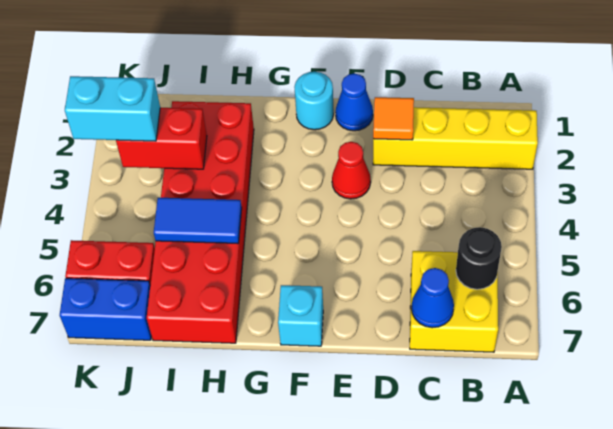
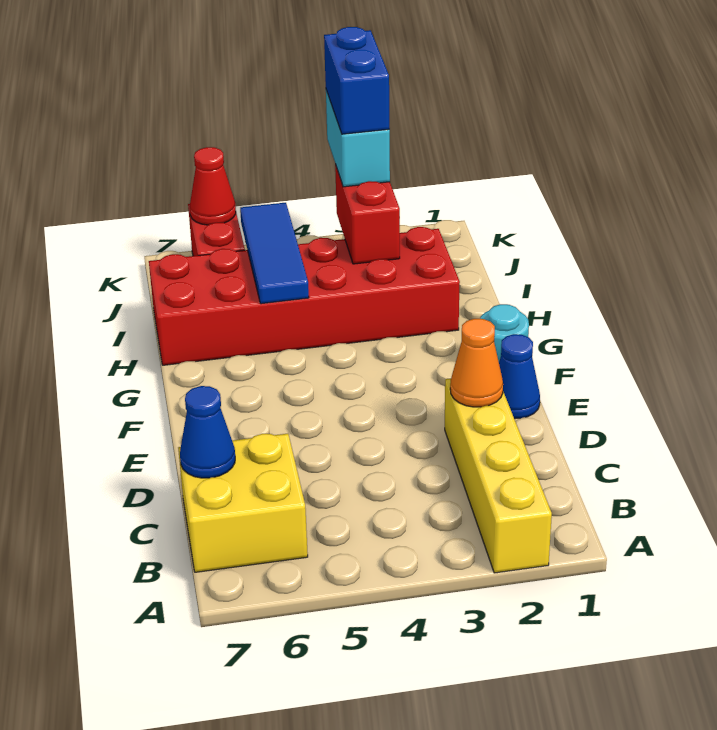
black 1x1 round brick [456,227,502,289] -> none
orange 1x1 tile [373,97,414,140] -> orange 1x1 cone [450,319,503,407]
red 1x1 cone [332,142,371,199] -> red 1x1 cone moved to [190,147,236,225]
cyan 1x1 brick [278,285,323,346] -> none
blue 1x2 tile [154,198,242,244] -> blue 1x3 tile [240,203,309,304]
blue 1x2 brick [60,278,151,340] -> blue 1x2 brick moved to [324,27,390,134]

